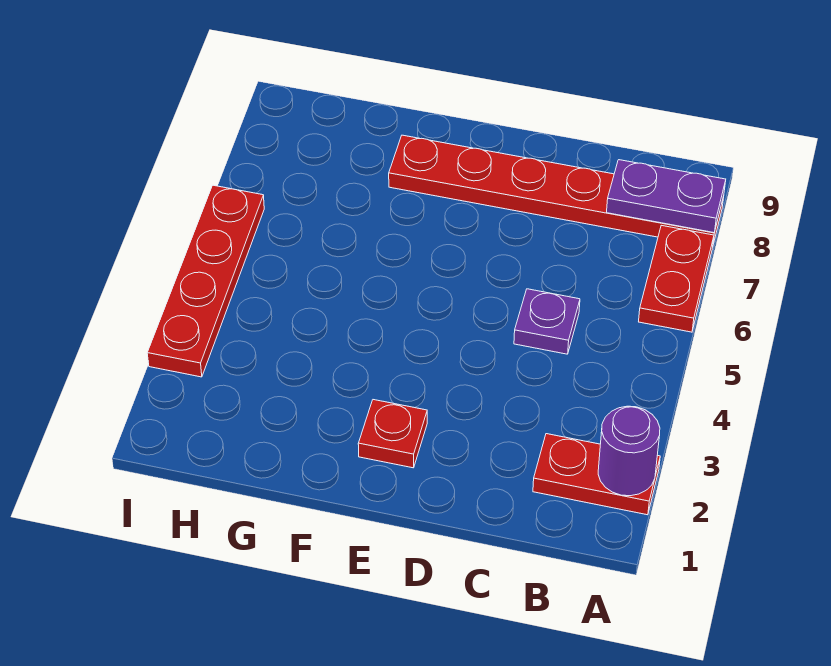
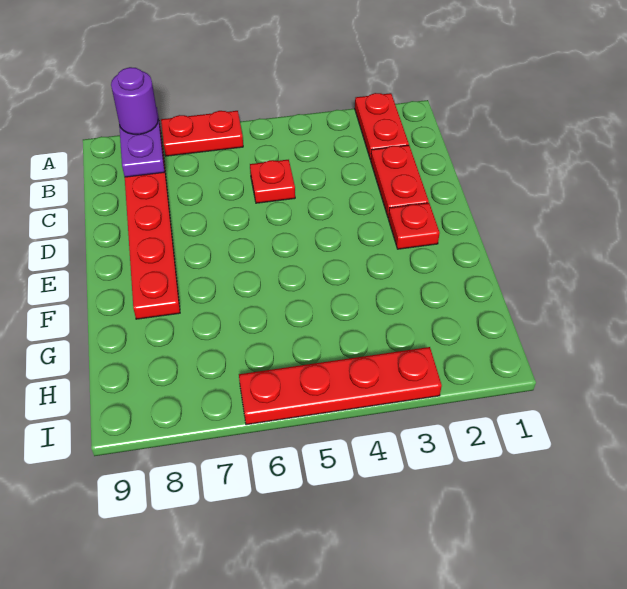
purple 1x1 round brick [598,406,660,496] -> purple 1x1 round brick moved to [111,67,158,134]
none -> red 1x2 plate [371,145,429,218]
purple 1x1 plate [514,289,580,354] -> red 1x1 plate [250,160,295,203]

